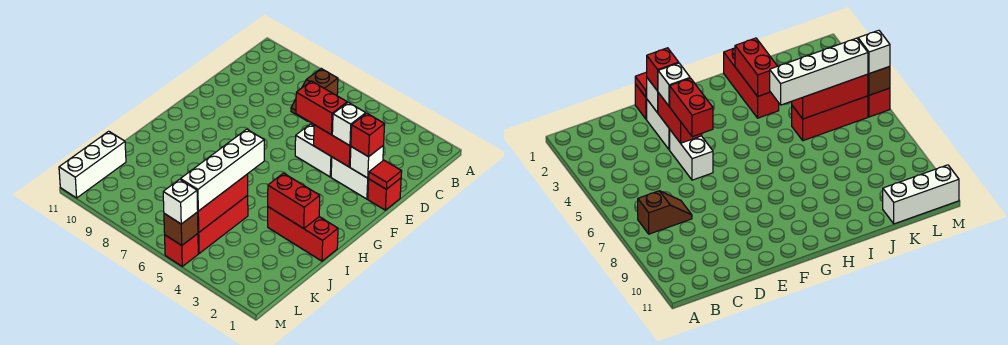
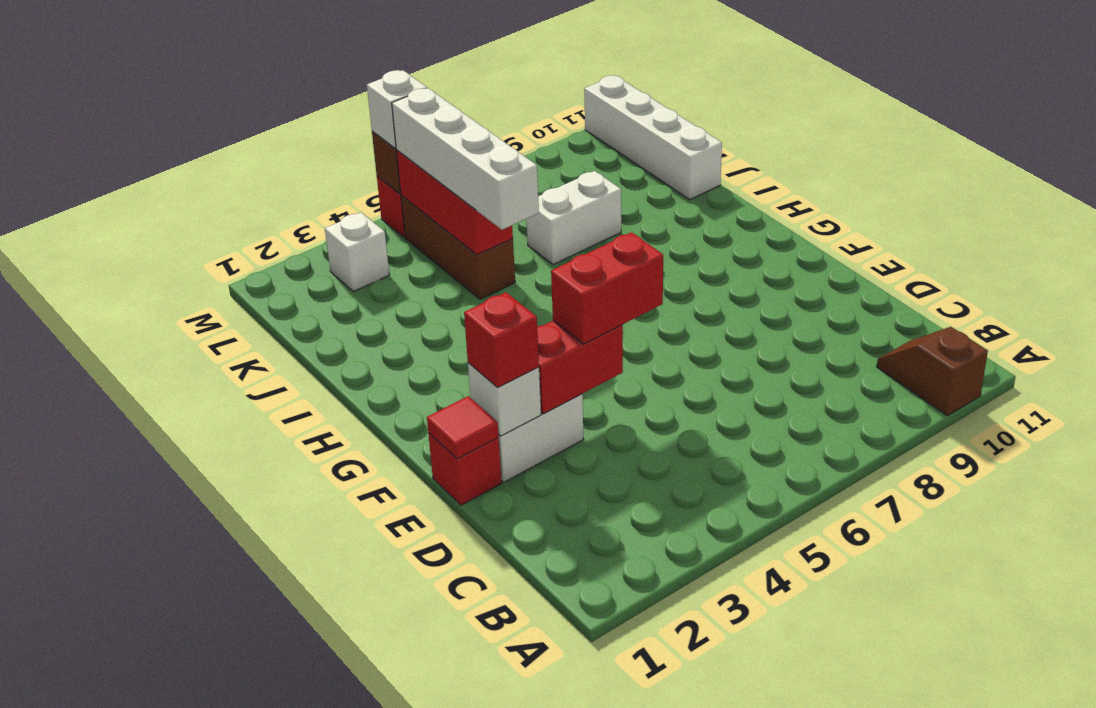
brown 1x2 slope [291,69,338,121] -> brown 1x2 slope moved to [877,327,988,416]
white 1x1 brick [332,103,366,146] -> white 1x1 brick moved to [325,212,389,292]
white 1x2 brick [295,124,332,177] -> white 1x2 brick moved to [527,171,621,265]
red 1x3 brick [268,207,338,261] -> none
red 1x2 brick [268,173,320,229] -> none
red 1x3 brick [198,195,248,253] -> brown 1x3 brick [401,195,515,299]
white 1x3 brick [59,131,126,198] -> white 1x4 brick [584,76,722,199]

